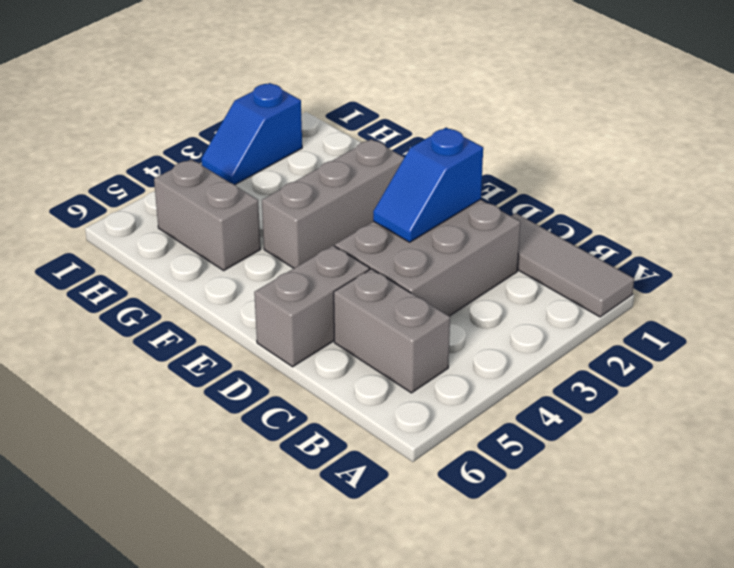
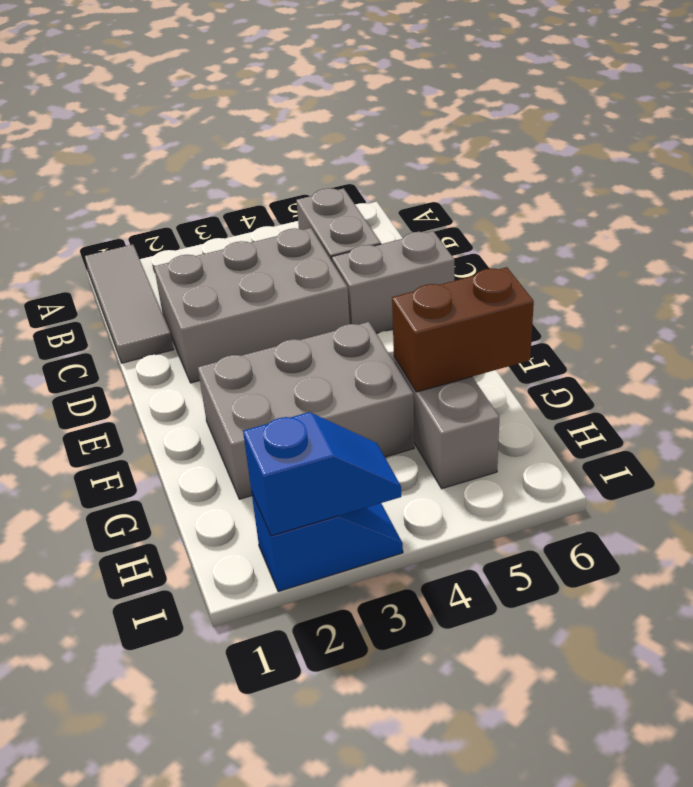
blue 1x2 slope [373,128,483,242] -> blue 1x2 slope moved to [243,412,401,536]
grey 1x3 brick [262,139,404,268] -> grey 2x3 brick [198,322,414,499]
none -> brown 1x2 brick [392,267,534,392]

